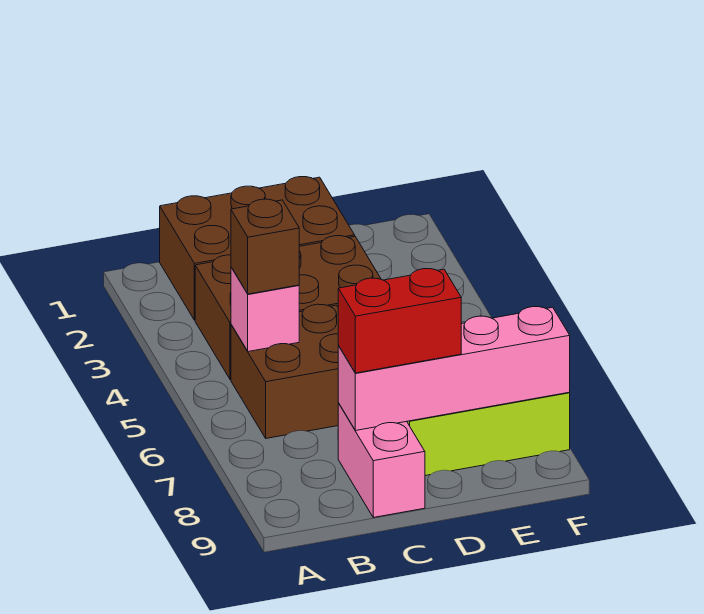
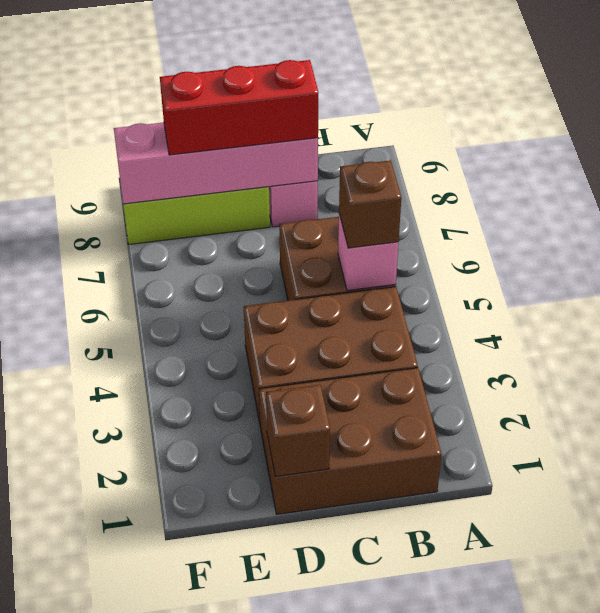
red 1x2 brick [338,269,461,373] -> red 1x3 brick [160,60,318,155]
none -> brown 1x1 brick [266,385,330,476]

